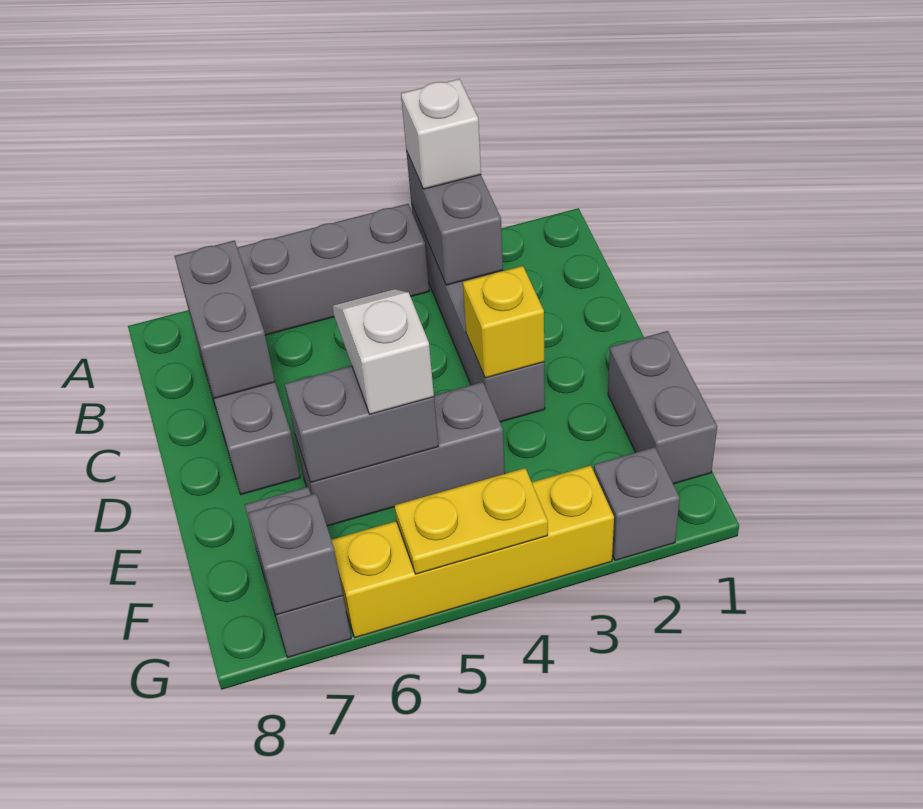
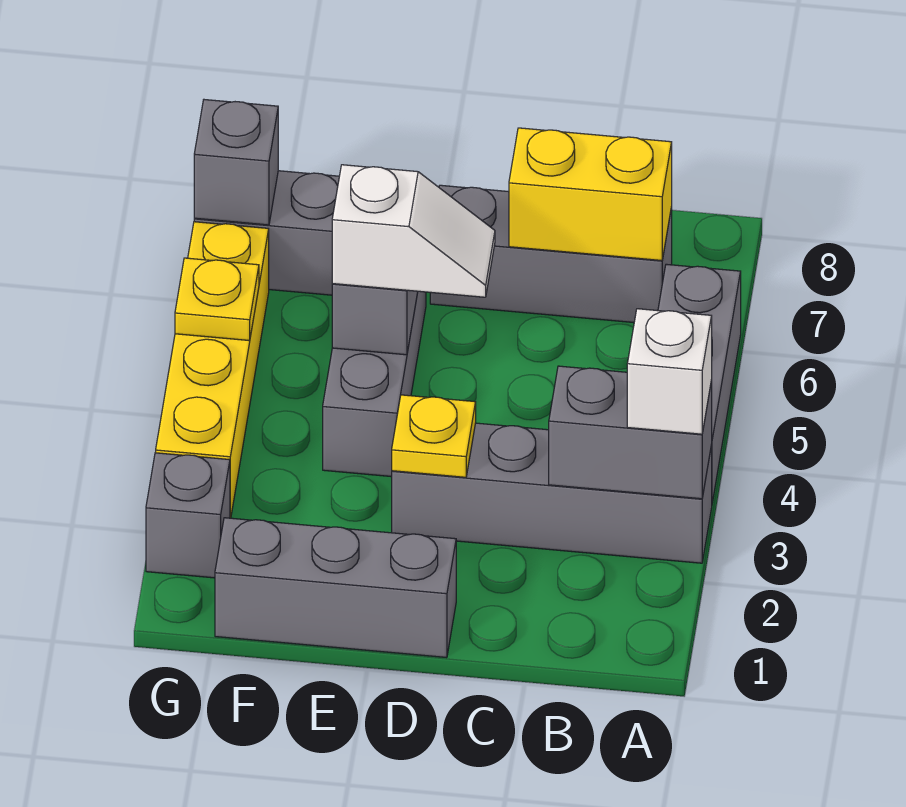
grey 1x2 brick [175,240,275,398] -> yellow 1x2 brick [509,128,672,261]
yellow 1x1 brick [463,266,544,378] -> yellow 1x1 plate [392,395,476,477]
grey 1x2 brick [608,331,717,484] -> grey 1x3 brick [215,518,456,658]
yellow 1x2 plate [394,468,548,574] -> yellow 1x1 plate [175,258,259,341]

